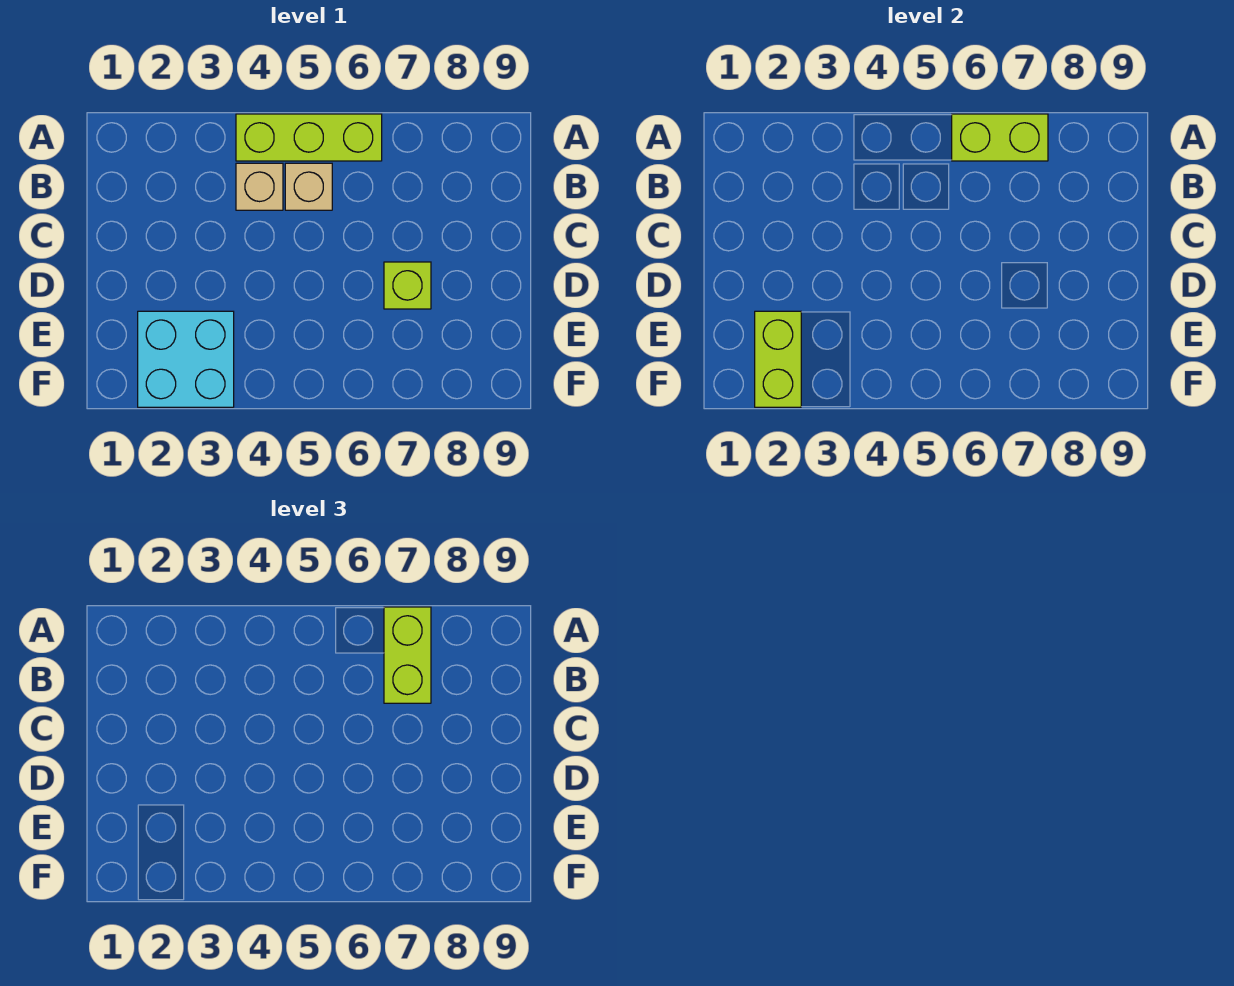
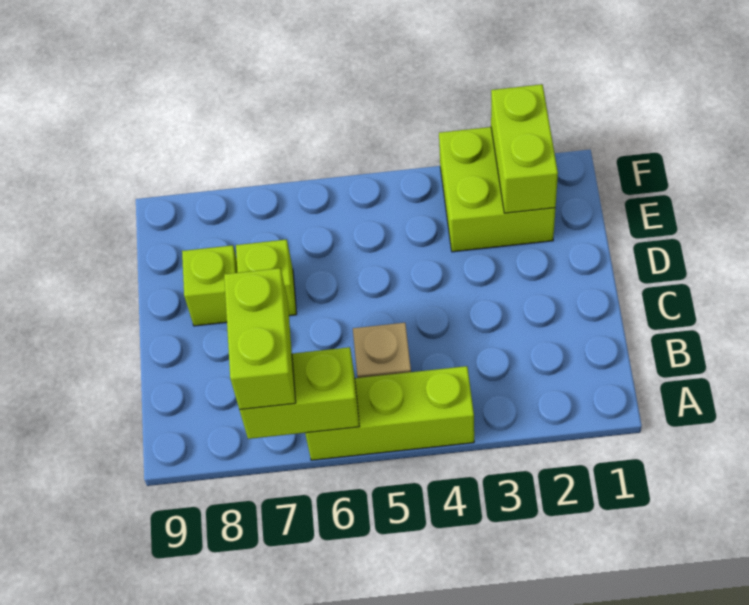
tan 1x1 brick [236,163,283,210] -> none
none -> lime 1x1 brick [182,245,238,326]
cyan 2x2 brick [138,311,234,407] -> lime 2x2 brick [439,127,555,252]

